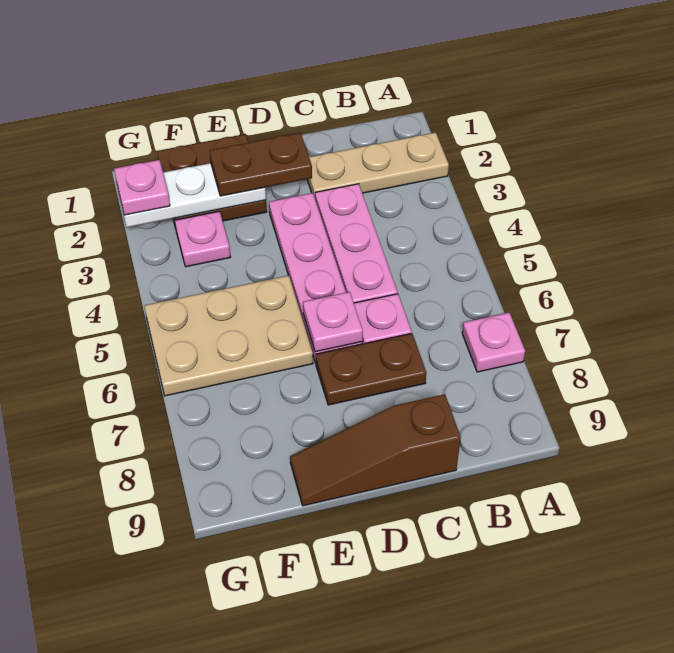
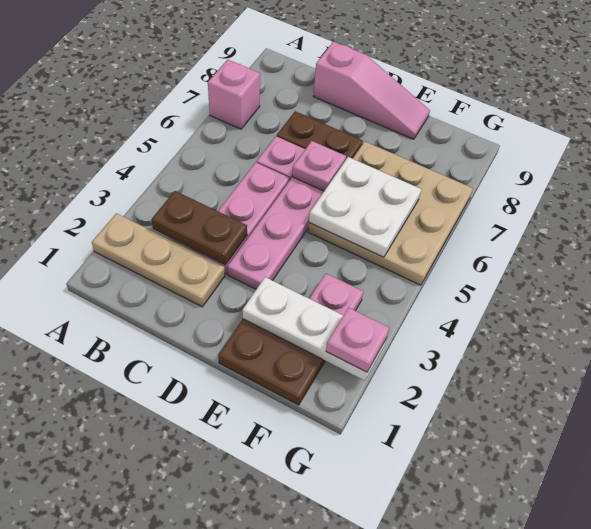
pink 1x1 plate [462,313,525,372] -> pink 1x1 brick [208,60,260,129]
brown 1x3 slope [290,394,461,506] -> pink 1x3 slope [313,42,430,139]
brown 1x2 plate [210,133,312,196] -> brown 1x2 plate moved to [151,191,247,265]
tan 2x3 plate [145,275,313,396] -> tan 3x3 plate [308,141,473,285]
none -> white 2x2 plate [309,157,421,257]

